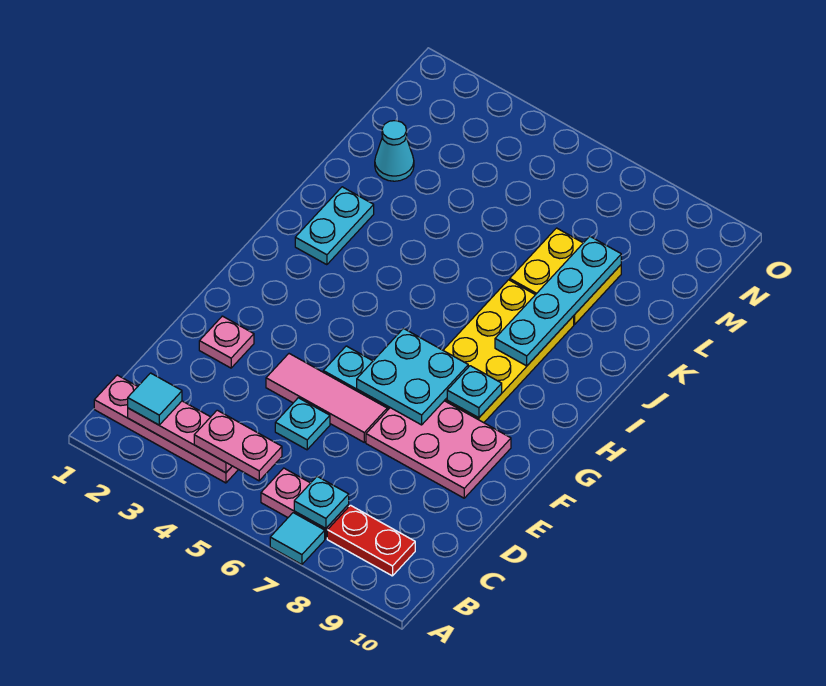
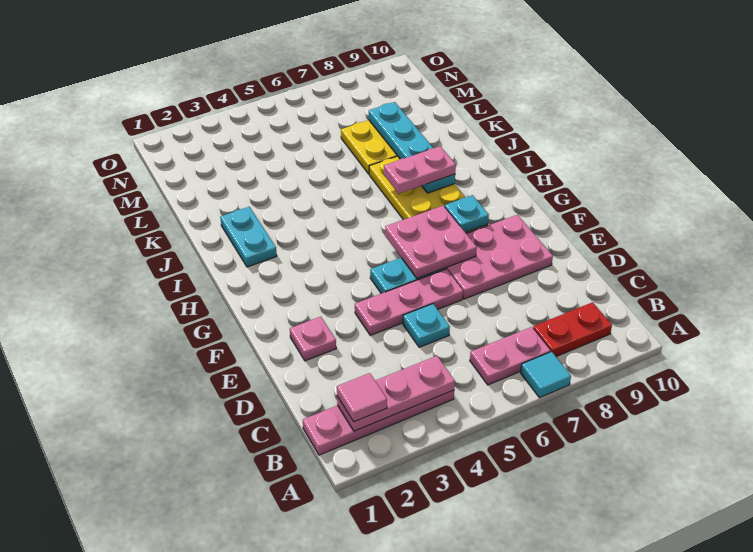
cyan 1x1 tile [128,373,182,425] -> pink 1x1 tile [337,373,387,422]
pink 1x2 plate [194,410,282,481] -> pink 1x2 plate moved to [384,146,456,194]
cyan 1x1 plate [294,477,349,529] -> none
pink 1x3 tile [266,354,387,442] -> pink 1x3 plate [355,269,463,335]
cyan 2x2 plate [357,329,468,425] -> pink 2x2 plate [385,206,477,278]
cyan 1x1 cone [375,120,414,181] -> none

